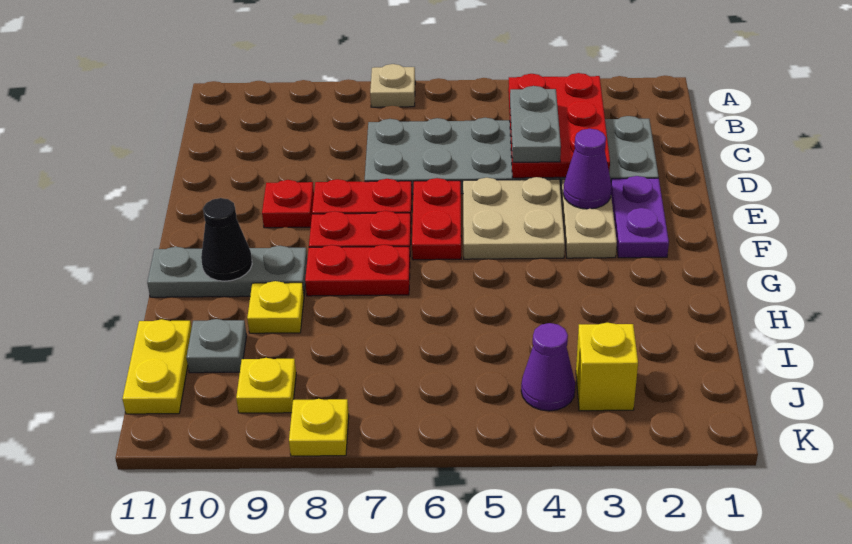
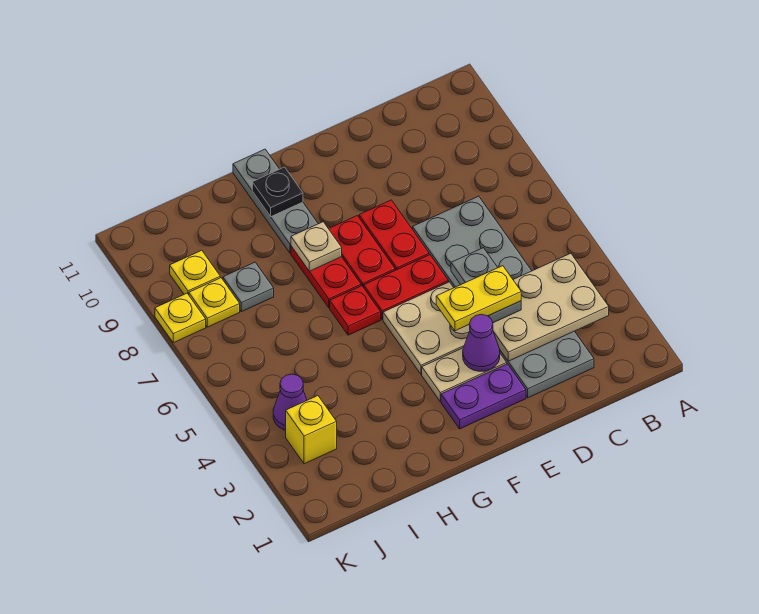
tan 1x1 plate [370,64,415,107] -> tan 1x1 plate moved to [291,222,342,271]
red 2x3 plate [508,73,610,178] -> tan 2x3 plate [493,253,609,361]
grey 1x2 plate [510,86,561,162] -> grey 1x2 plate turned to [451,248,521,323]
red 1x1 plate [262,180,314,228] -> red 1x1 plate moved to [330,286,381,335]
black 1x1 cone [201,198,252,281] -> black 1x1 plate [252,167,303,216]
yellow 1x1 plate [247,281,304,333] -> yellow 1x1 plate moved to [189,278,240,327]
grey 1x1 plate [187,319,247,373] -> grey 1x1 plate moved to [223,262,274,312]
yellow 1x2 plate [122,319,192,414] -> yellow 1x2 plate moved to [436,266,521,331]

